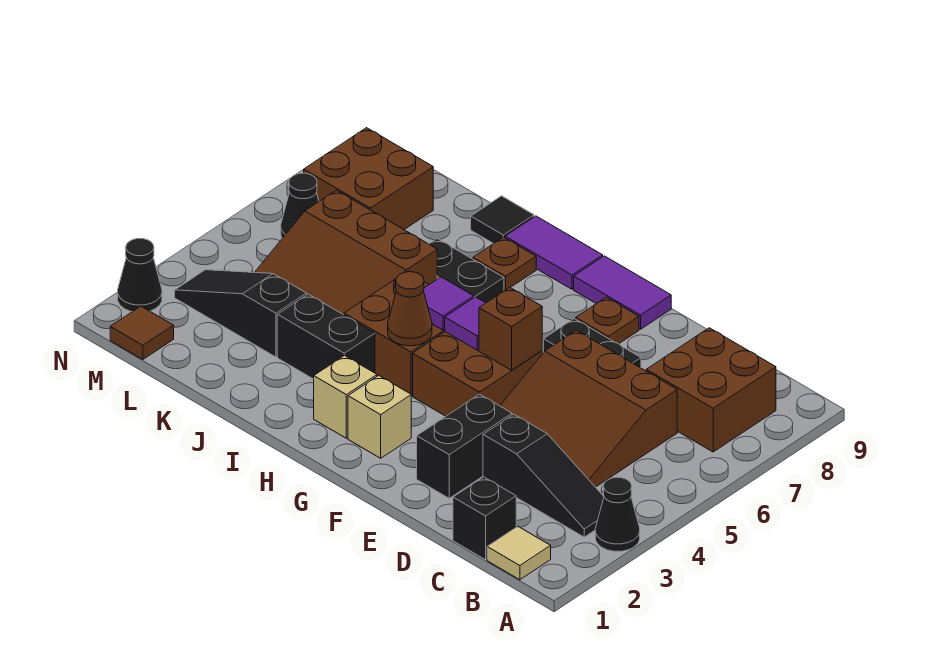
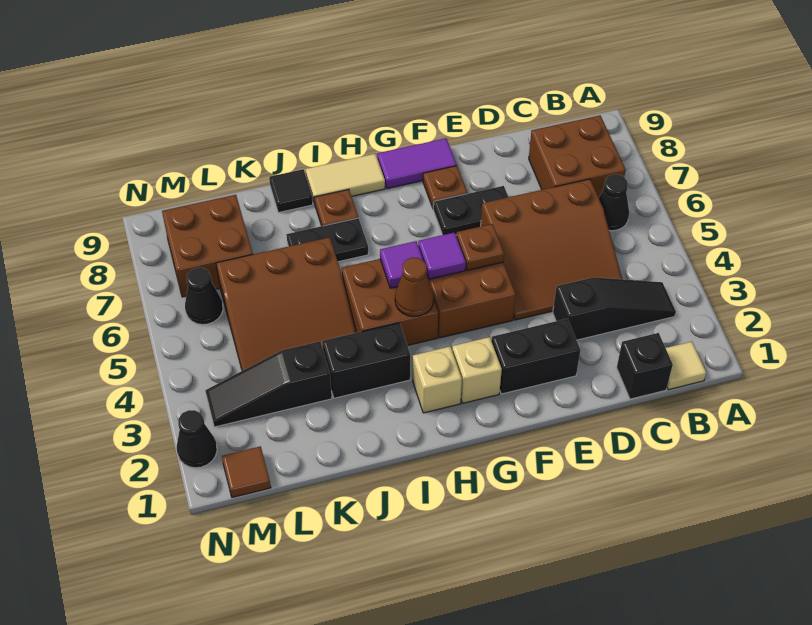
black 1x1 cone [595,477,640,551] -> black 1x1 cone moved to [599,175,629,231]
black 1x2 brick [417,394,512,498] -> black 1x2 brick turned to [491,319,580,394]
brown 1x1 brick [479,287,542,370] -> brown 1x1 plate [456,224,504,270]
purple 1x2 tile [505,216,603,289] -> tan 1x2 tile [306,154,385,204]

